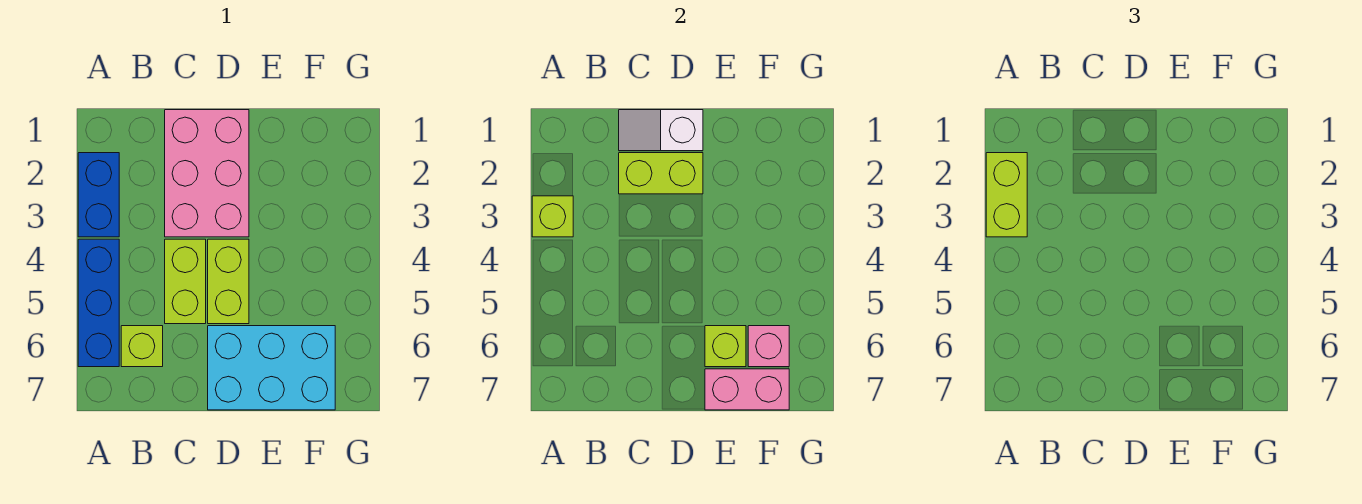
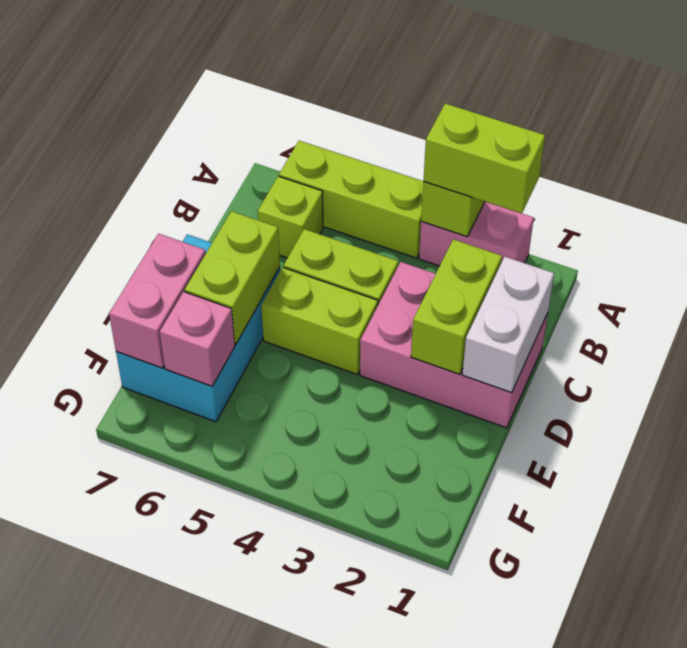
blue 1x2 brick [78,153,119,237] -> pink 1x2 brick [419,202,534,266]
blue 1x3 brick [78,239,119,367] -> lime 1x3 brick [279,141,424,258]
white 1x2 slope [619,110,703,151] -> white 1x2 brick [462,257,554,393]
lime 1x1 brick [705,326,746,367] -> lime 1x2 brick [185,211,280,344]

